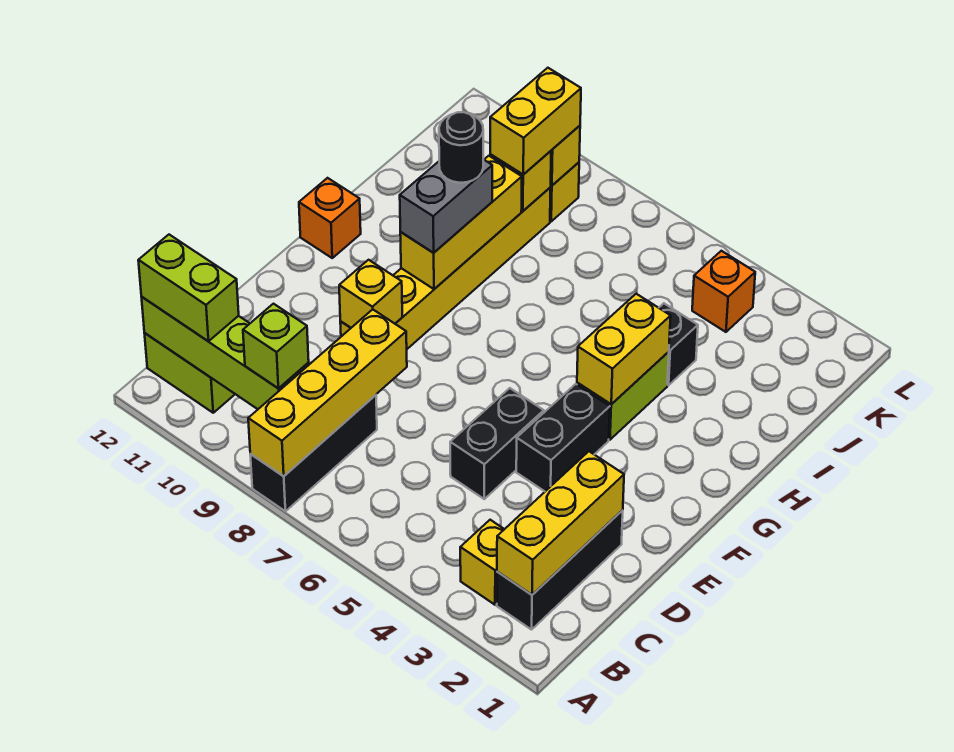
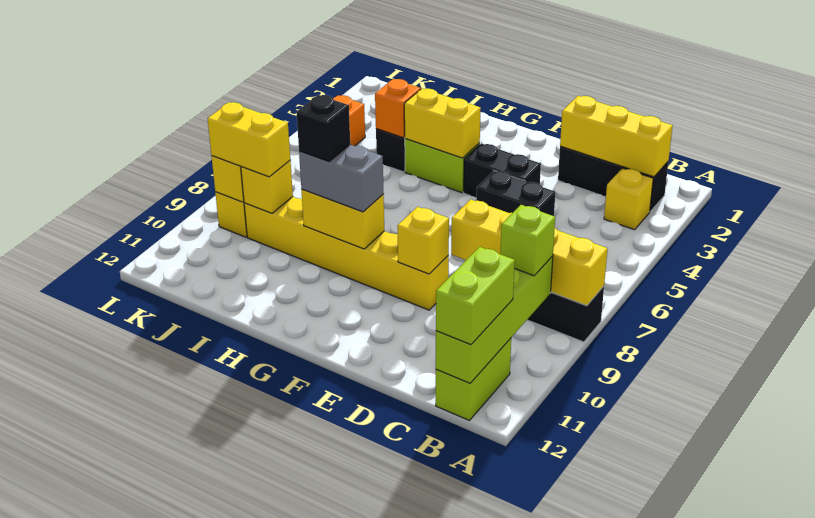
yellow 1x3 brick [400,156,522,289] -> yellow 1x2 brick [302,190,384,249]
orange 1x1 brick [299,178,361,258] -> orange 1x1 brick moved to [375,79,421,138]
black 1x1 round brick [439,112,483,183] -> black 1x1 brick [297,95,350,161]

